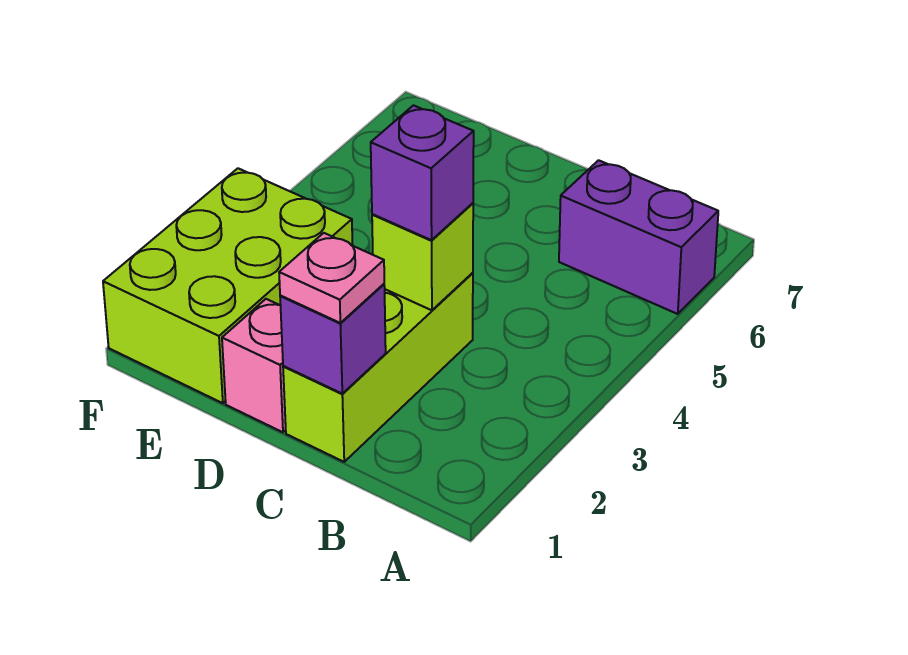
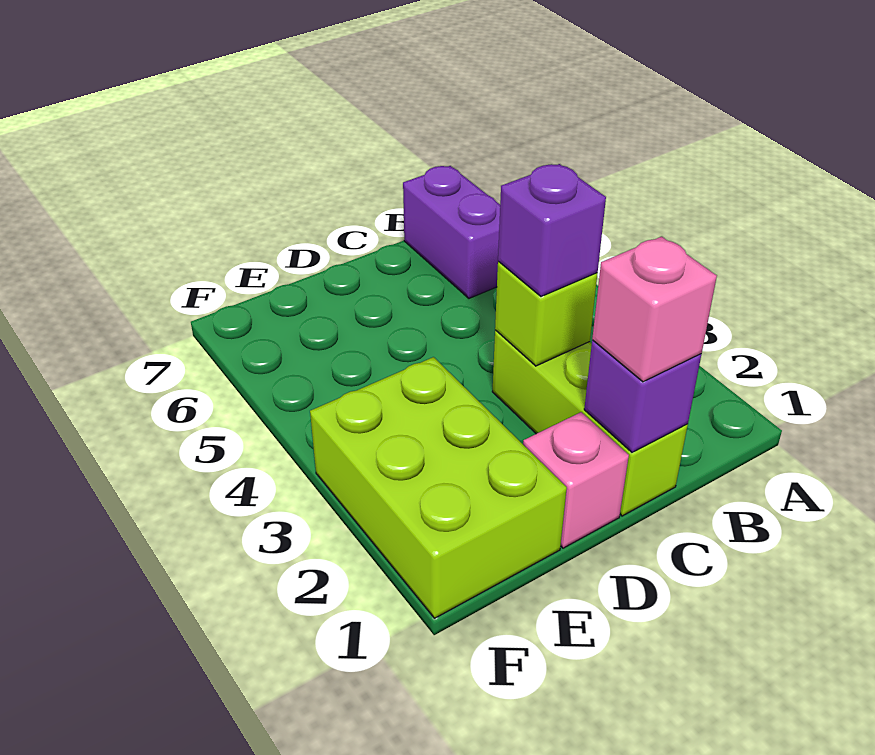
purple 1x2 brick [559,160,718,314] -> purple 1x2 brick turned to [403,166,500,298]
pink 1x1 plate [279,233,384,323] -> pink 1x1 brick [592,237,717,382]

